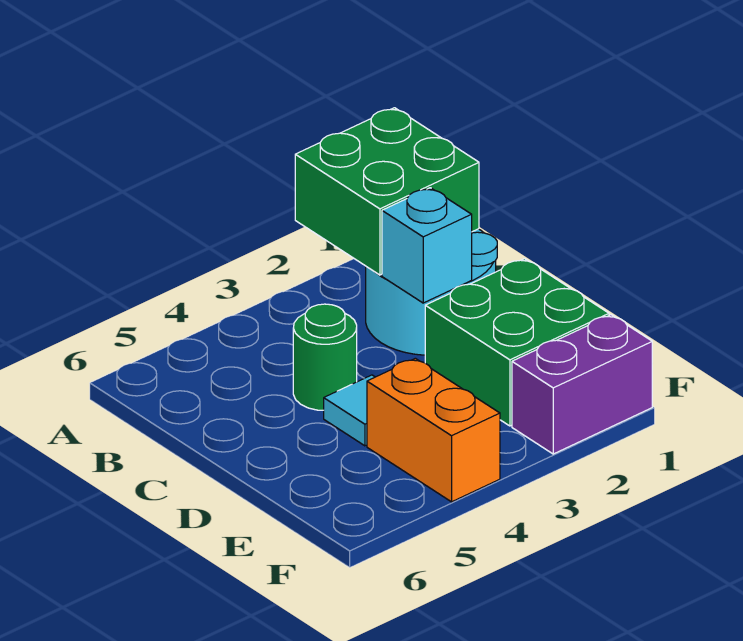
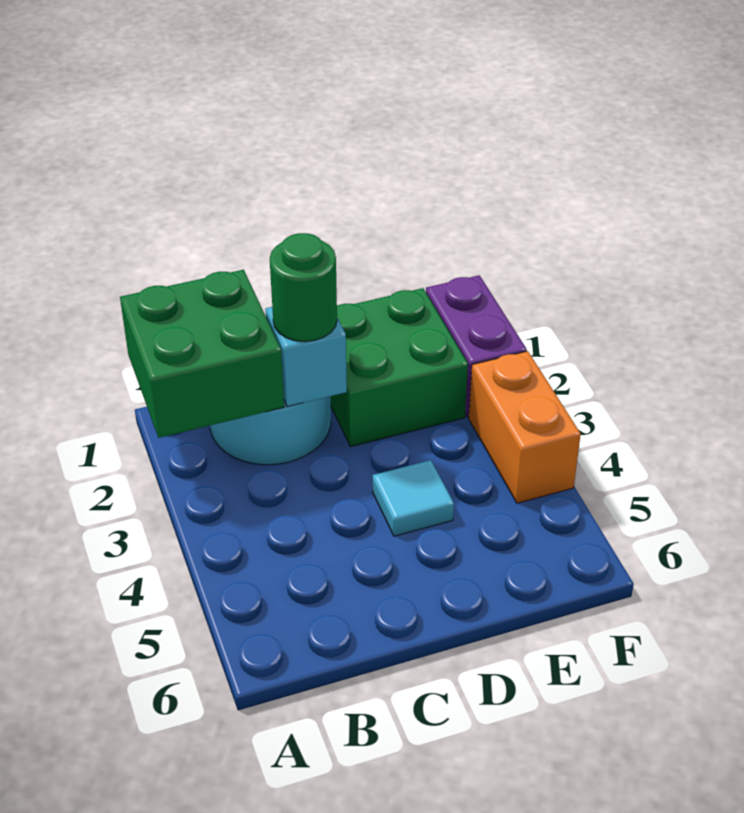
green 1x1 round brick [293,304,357,410] -> green 1x1 round brick moved to [270,233,337,342]
orange 1x2 brick [367,358,500,502] -> orange 1x2 brick turned to [469,351,581,503]

